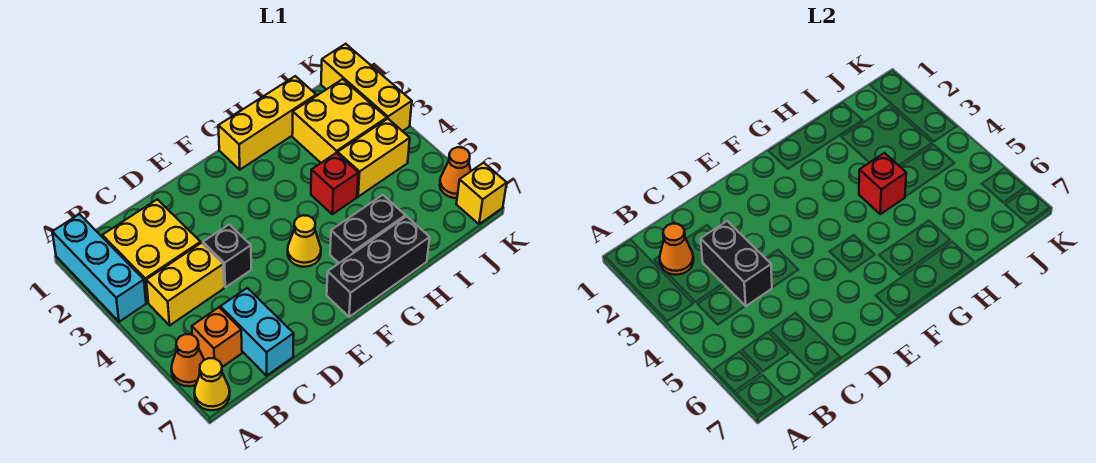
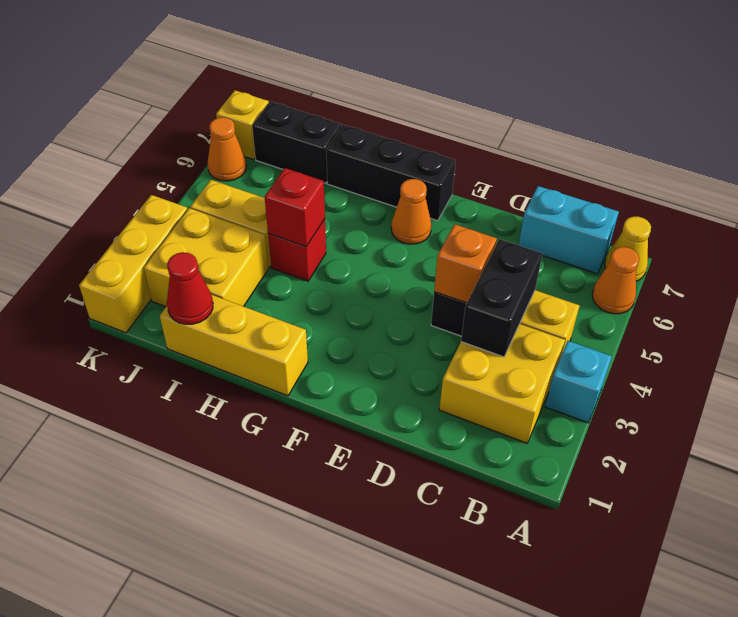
cyan 1x3 brick [52,214,146,322] -> cyan 1x1 brick [545,341,612,423]
orange 1x1 cone [660,224,693,275] -> orange 1x1 cone moved to [391,179,431,244]
orange 1x1 brick [192,308,242,367] -> orange 1x1 brick moved to [434,224,497,303]
cyan 1x2 brick [220,288,294,376] -> cyan 1x2 brick turned to [519,186,619,274]
yellow 1x1 cone [288,215,321,267] -> none
black 1x2 brick [330,195,405,263] -> black 1x2 brick moved to [252,102,341,183]
none -> red 1x1 cone [167,252,213,324]

